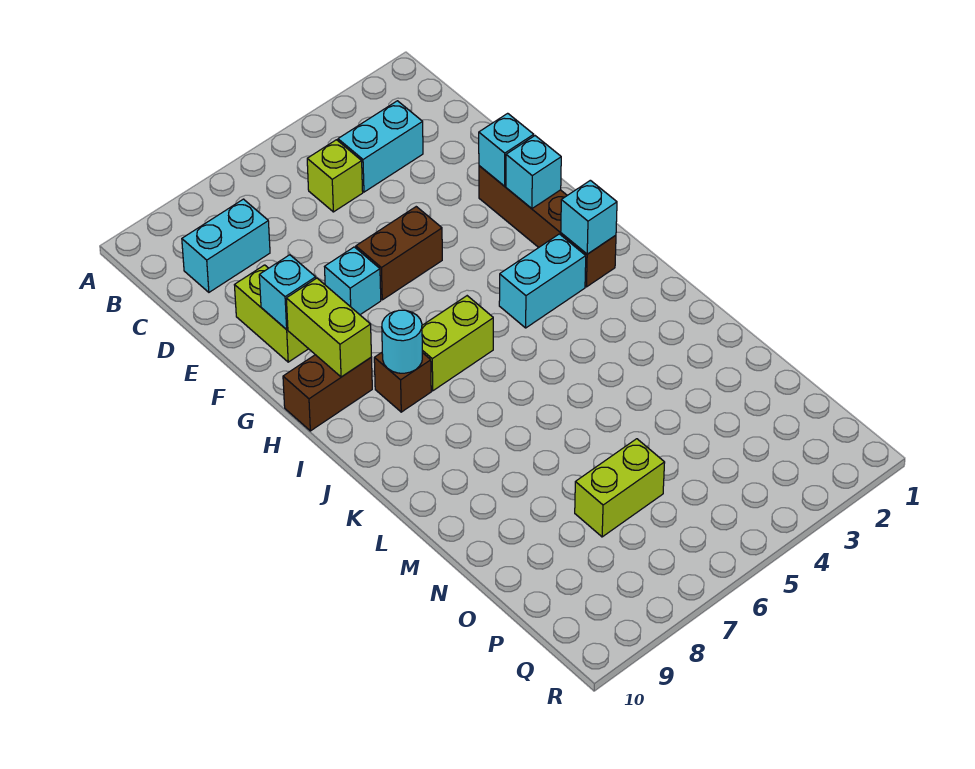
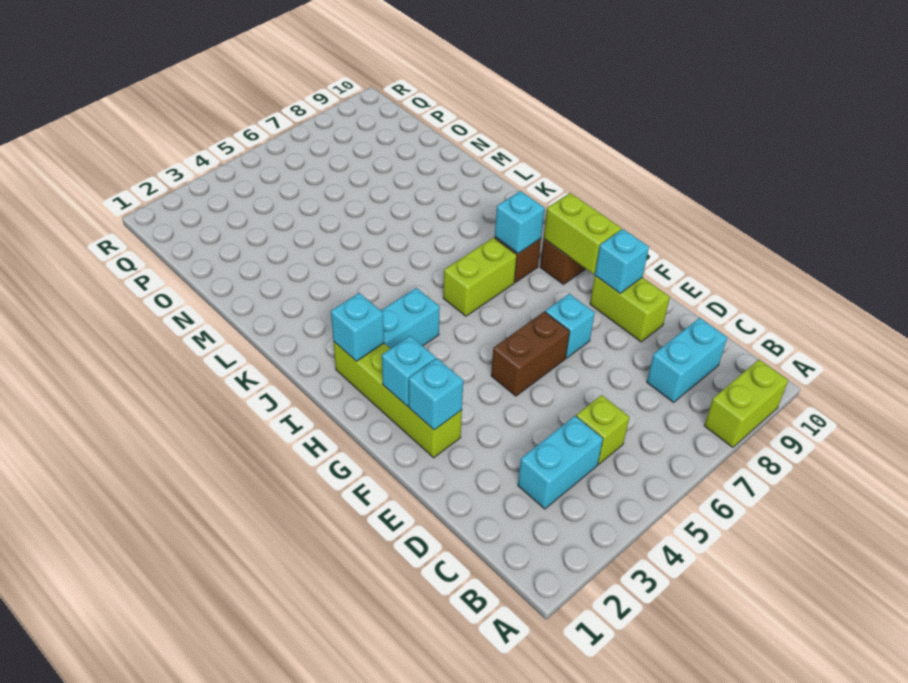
brown 1x4 brick [479,166,616,287] -> lime 1x4 brick [334,342,462,458]
cyan 1x1 round brick [382,310,422,373] -> cyan 1x1 brick [495,191,545,253]
lime 1x2 brick [575,439,665,537] -> lime 1x2 brick moved to [704,360,788,447]

